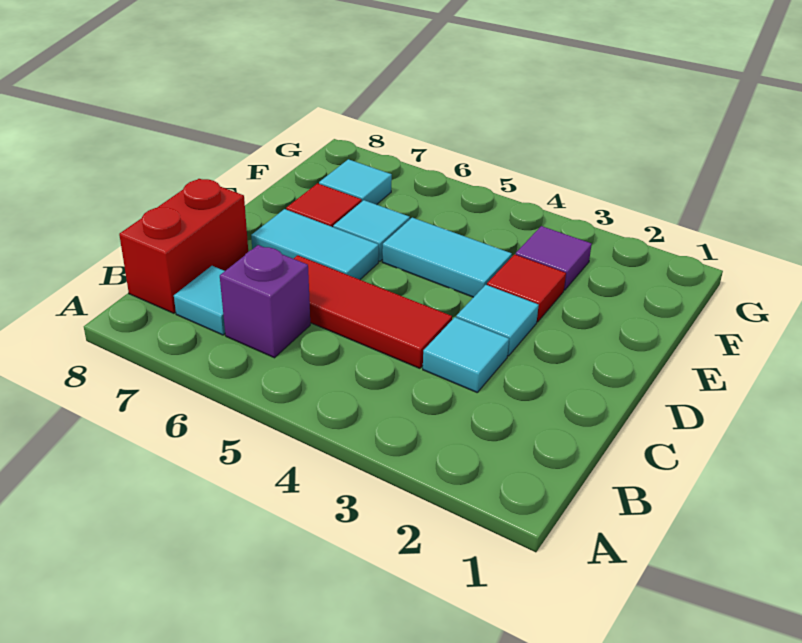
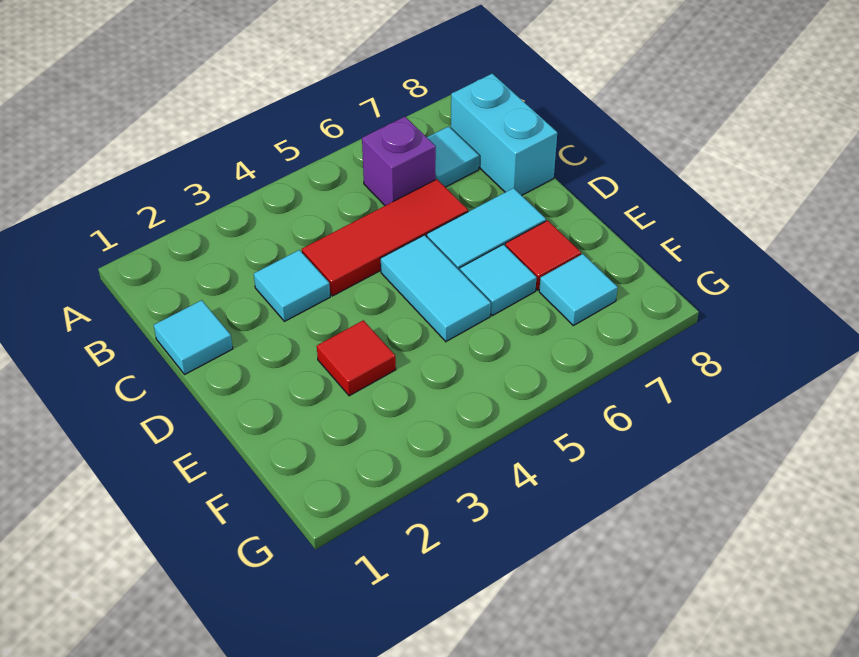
red 1x2 brick [119,179,248,313] -> cyan 1x2 brick [451,74,557,195]
cyan 1x1 tile [456,285,539,356] -> cyan 1x1 tile moved to [154,300,233,374]
cyan 1x2 tile [382,218,512,297] -> cyan 1x2 tile turned to [380,235,491,341]
purple 1x1 tile [516,226,592,290] -> none

